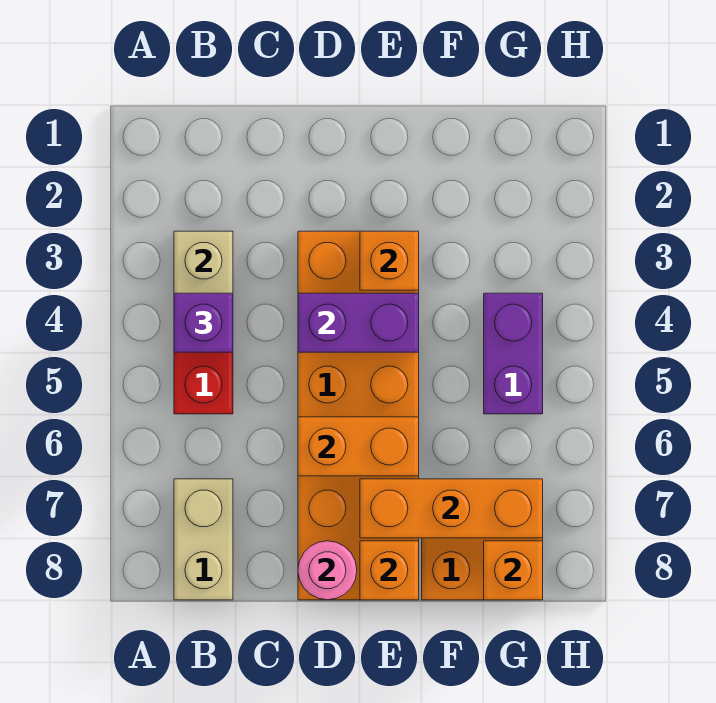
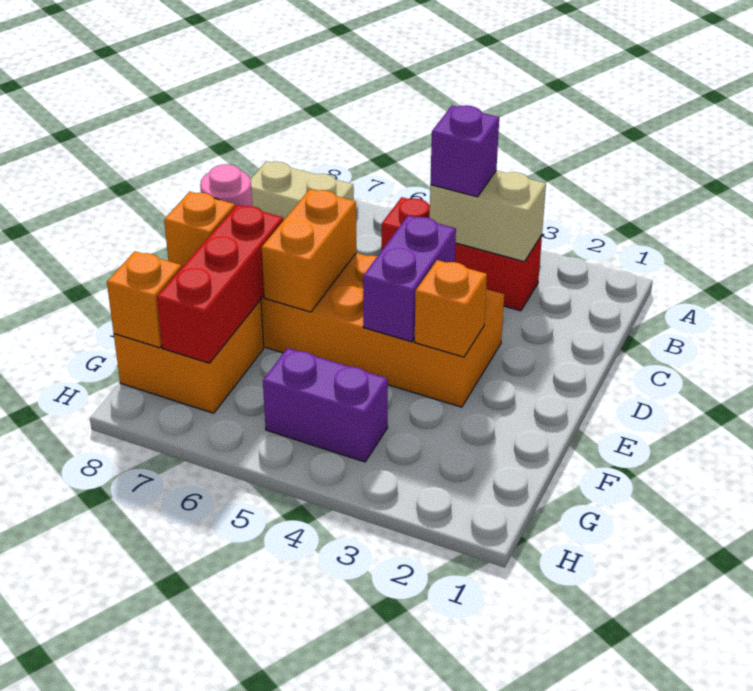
orange 1x3 brick [360,479,543,538] -> red 1x3 brick [157,205,283,363]

